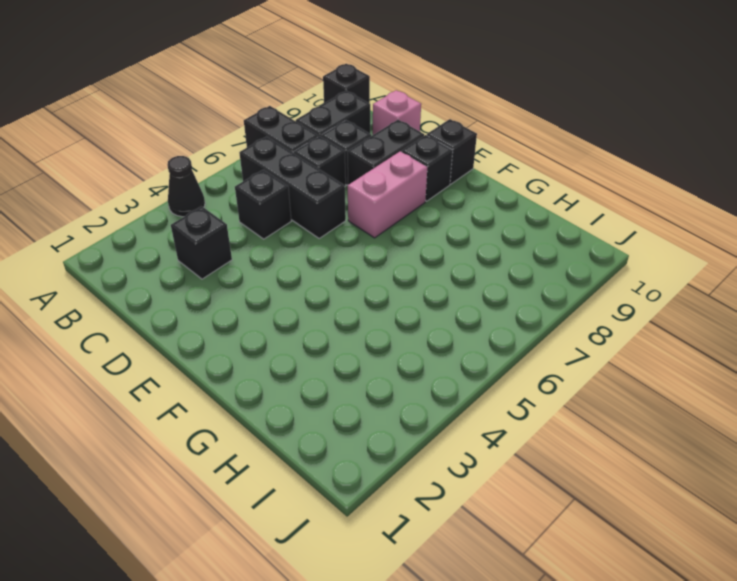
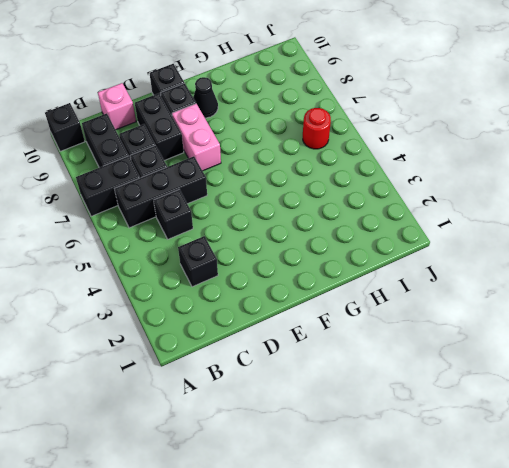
black 1x1 cone [167,156,205,217] -> black 1x1 cone moved to [193,77,218,118]
none -> red 1x1 round brick [303,108,331,149]

